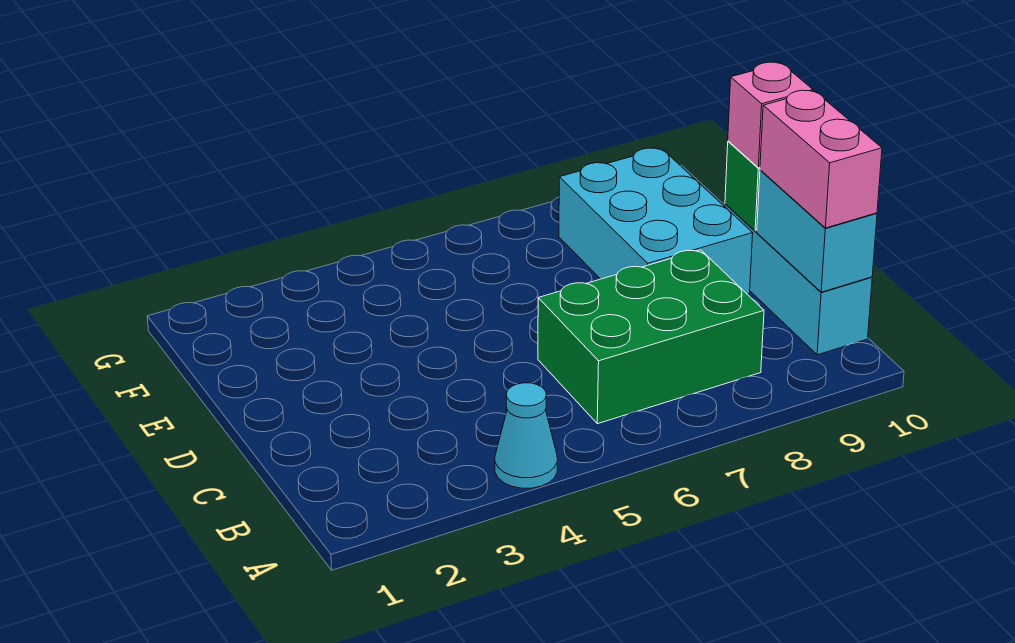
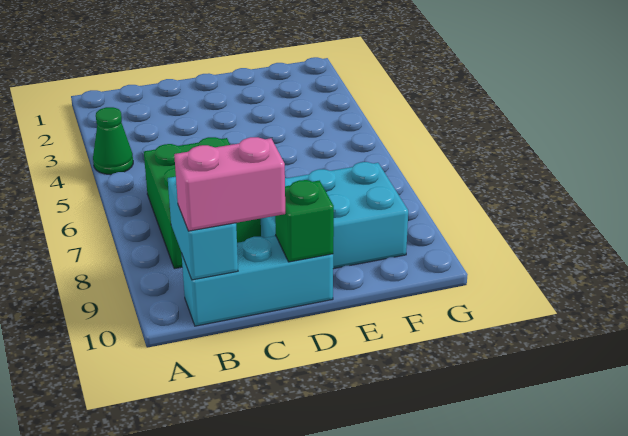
cyan 1x1 cone [495,383,557,488] -> green 1x1 cone [93,107,133,175]
cyan 1x2 brick [757,170,877,292] -> cyan 1x2 brick turned to [168,177,238,280]
pink 1x1 brick [728,62,813,168] -> none

